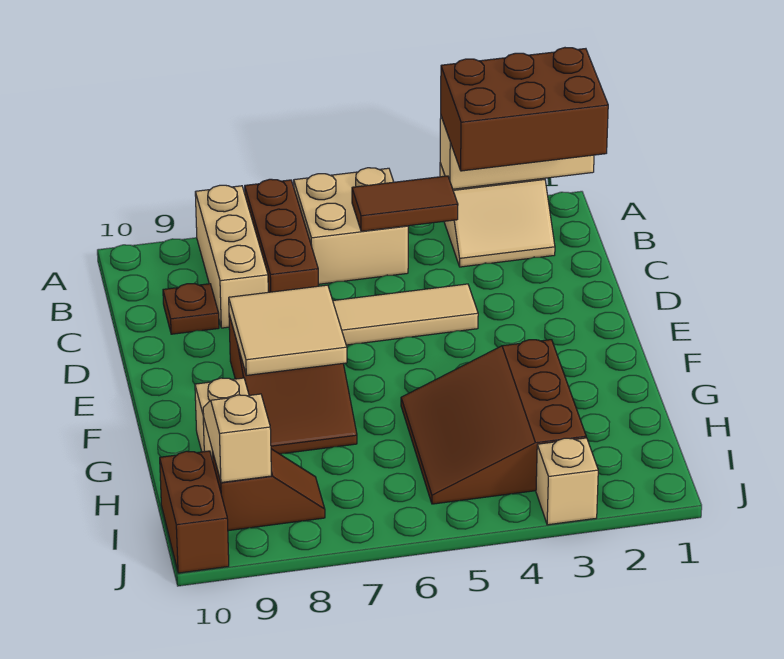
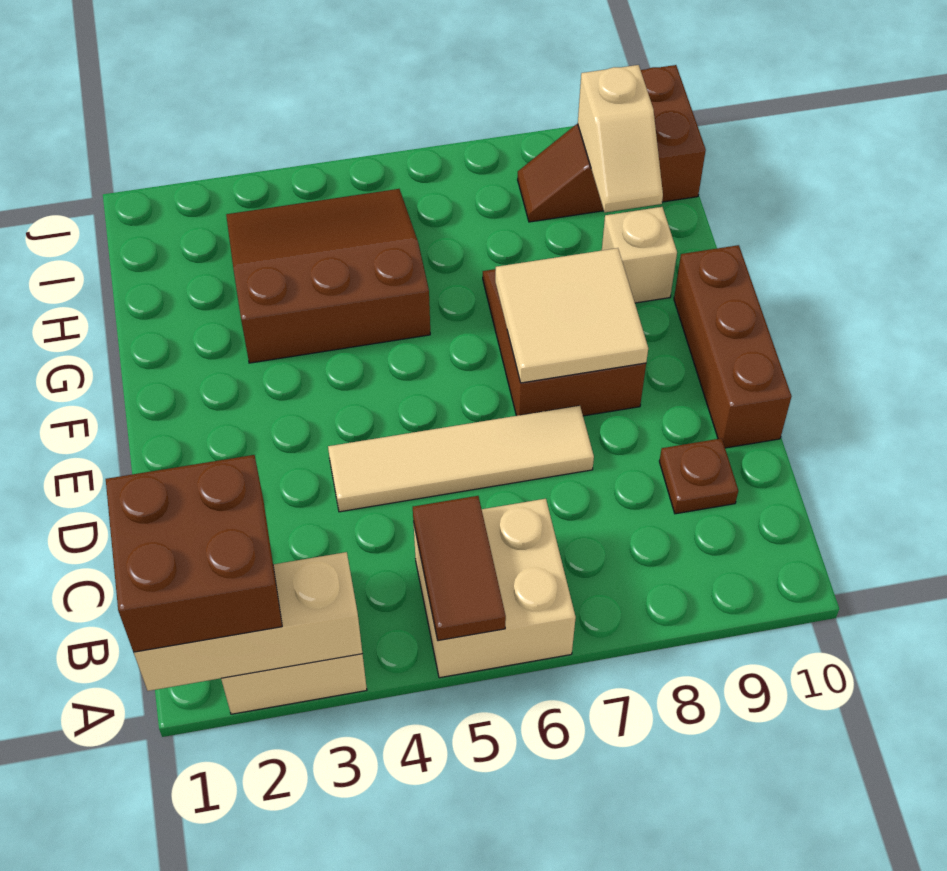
brown 2x3 brick [441,48,608,171] -> brown 2x2 brick [106,455,282,652]
brown 1x3 brick [245,179,318,292] -> brown 1x3 brick moved to [674,245,791,448]
tan 1x3 brick [195,185,268,328] -> none
brown 1x2 tile [352,176,458,231] -> brown 1x2 tile turned to [413,496,506,641]
brown 3x3 slope [401,340,586,504] -> brown 3x3 slope turned to [226,189,430,363]
tan 1x1 brick [536,438,598,525] -> none

